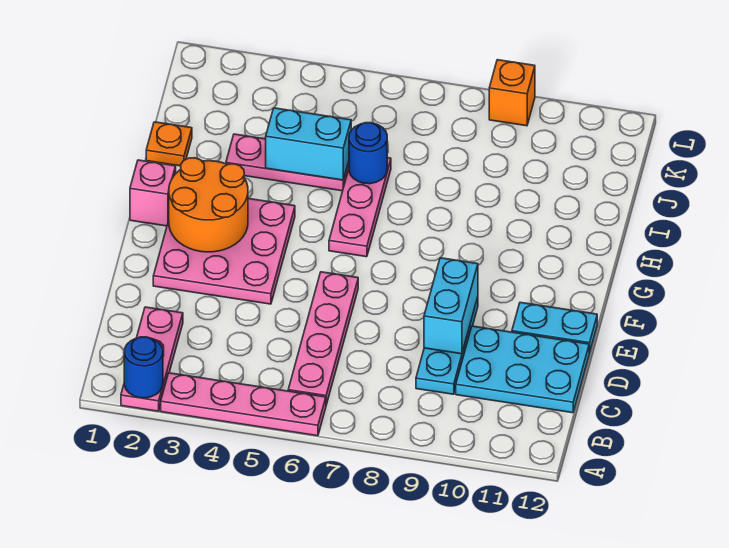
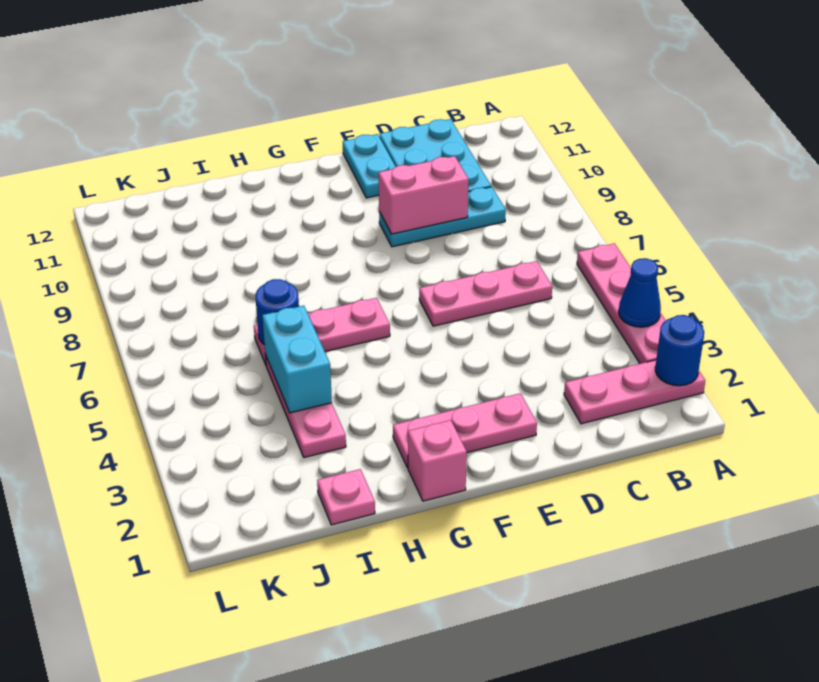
none -> blue 1x1 cone [619,258,661,327]
pink 1x4 plate [288,272,358,405] -> pink 1x3 plate [419,261,552,326]
cyan 1x2 brick [424,258,478,354] -> pink 1x2 brick [379,156,469,234]
pink 3x3 plate [153,199,295,304] -> pink 1x3 plate [393,393,537,468]
orange 2x2 round brick [169,158,248,252] -> none
orange 1x1 plate [146,122,192,166] -> pink 1x1 plate [317,469,375,525]
orange 1x1 brick [489,60,535,126] -> none

